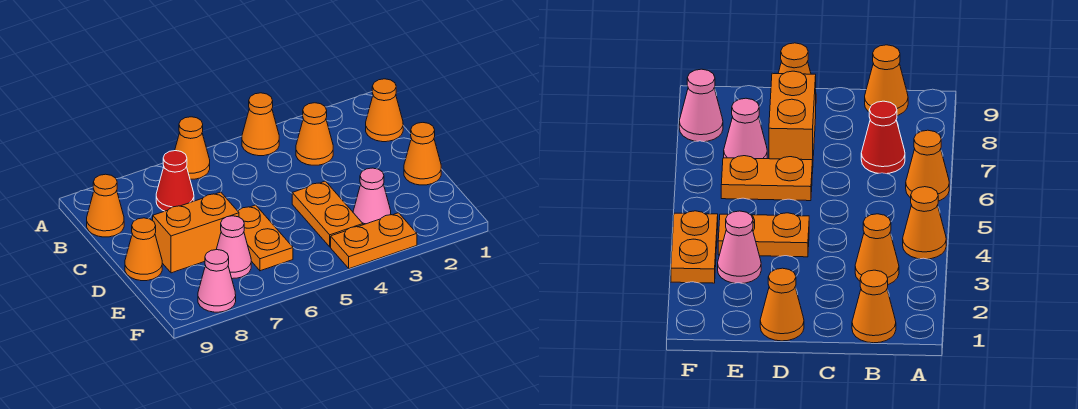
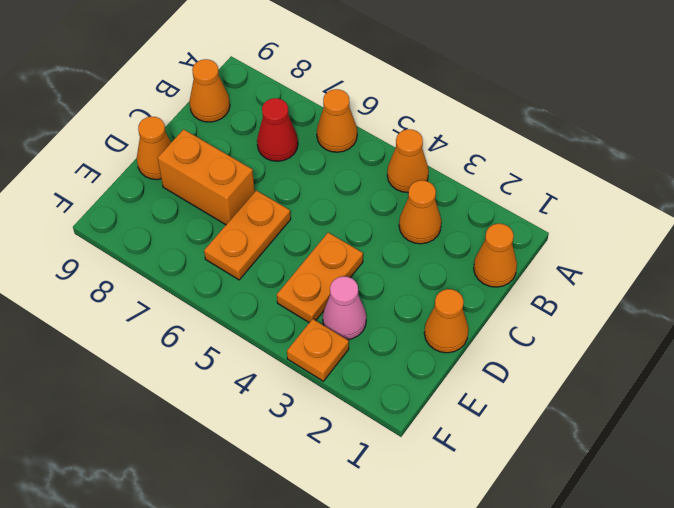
pink 1x1 cone [216,216,251,279] -> none
orange 1x2 plate [331,213,417,269] -> orange 1x1 plate [287,319,349,381]
pink 1x1 cone [198,250,236,312] -> none

